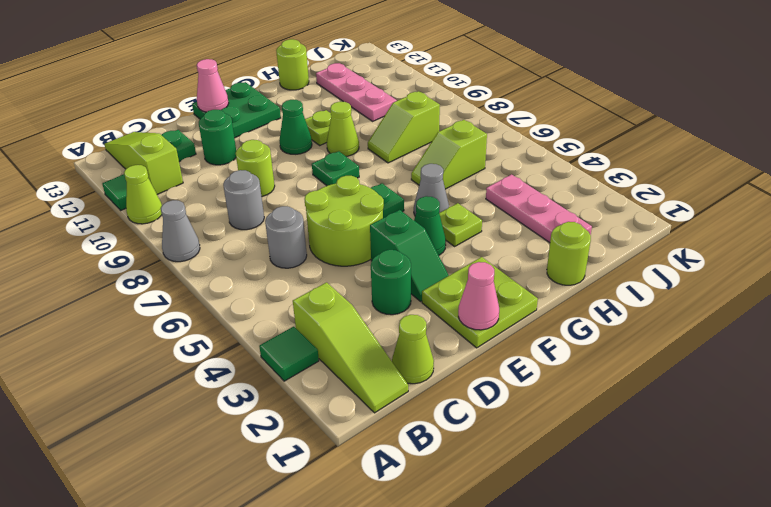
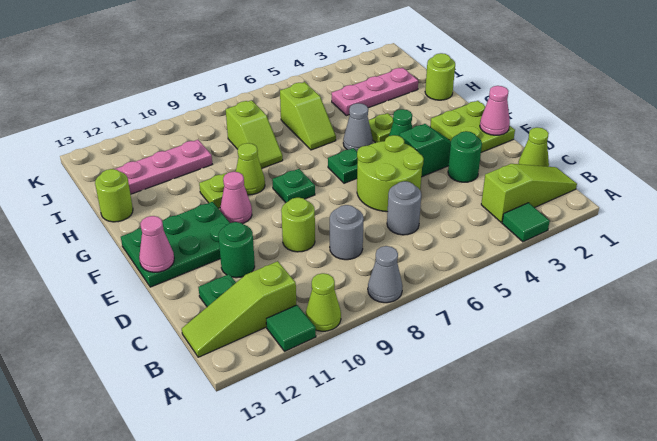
green 2x2 plate [192,82,281,138] -> green 2x3 plate [121,202,230,287]
green 1x1 cone [279,100,312,154] -> pink 1x1 cone [220,172,252,224]

